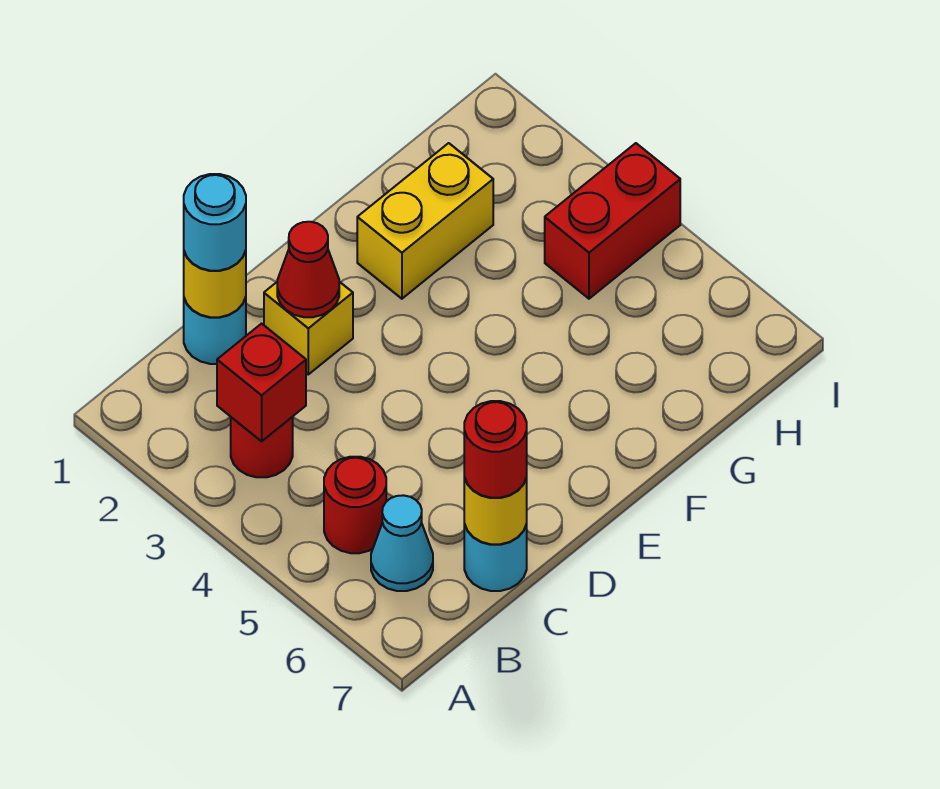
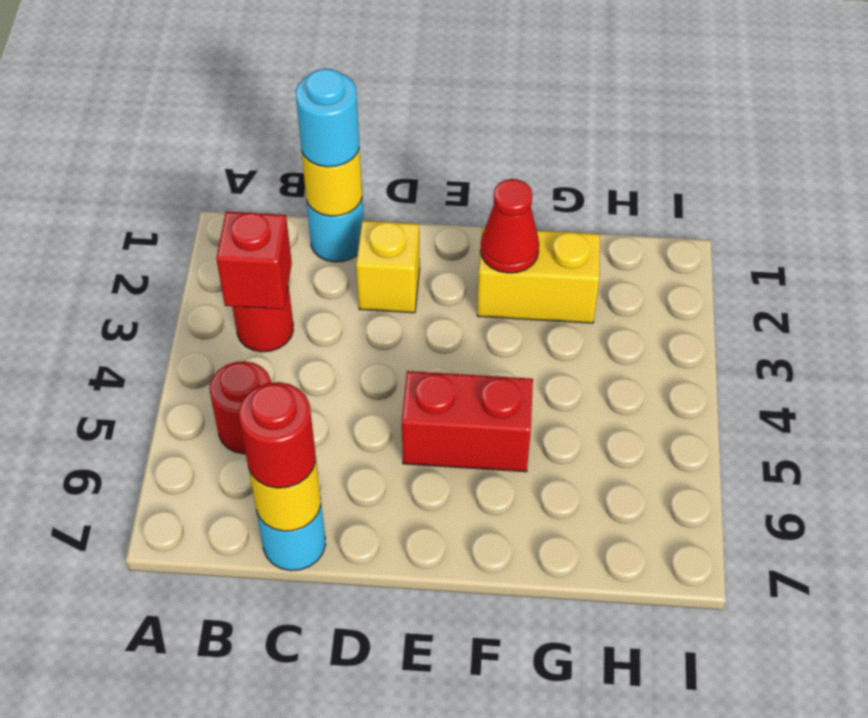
cyan 1x1 cone [371,495,433,591] -> none
red 1x1 cone [277,222,339,317] -> red 1x1 cone moved to [481,179,539,273]
red 1x2 brick [545,143,680,299] -> red 1x2 brick moved to [402,371,533,472]

